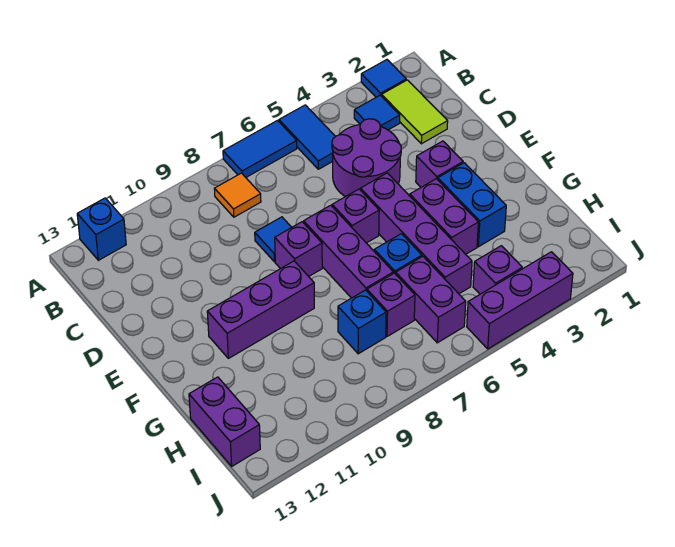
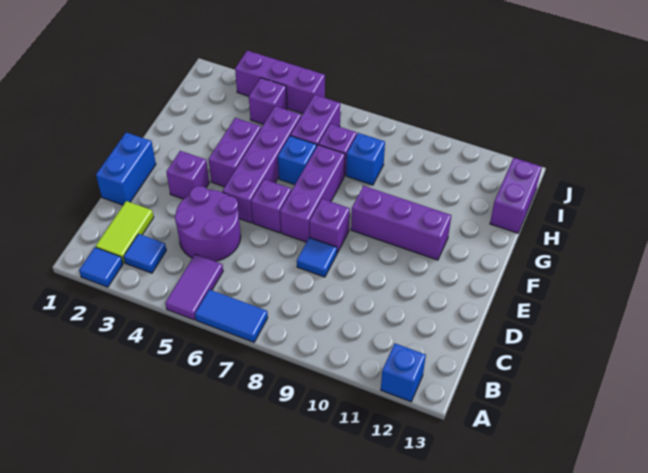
blue 1x2 tile [279,105,336,169] -> purple 1x2 tile [165,254,223,320]
orange 1x1 tile [214,173,261,217] -> none
blue 1x2 brick [438,163,506,247] -> blue 1x2 brick moved to [96,132,156,205]

